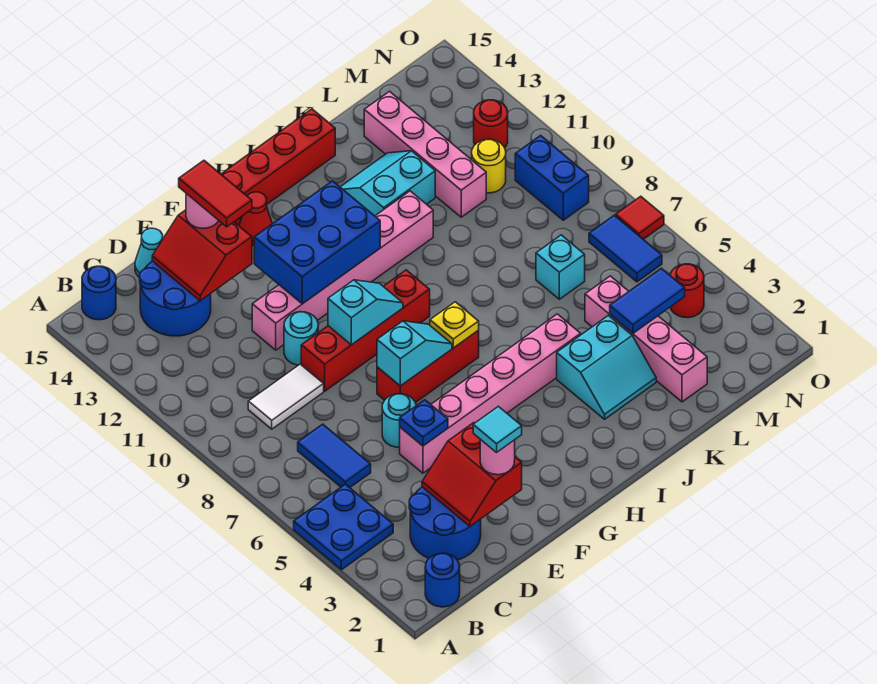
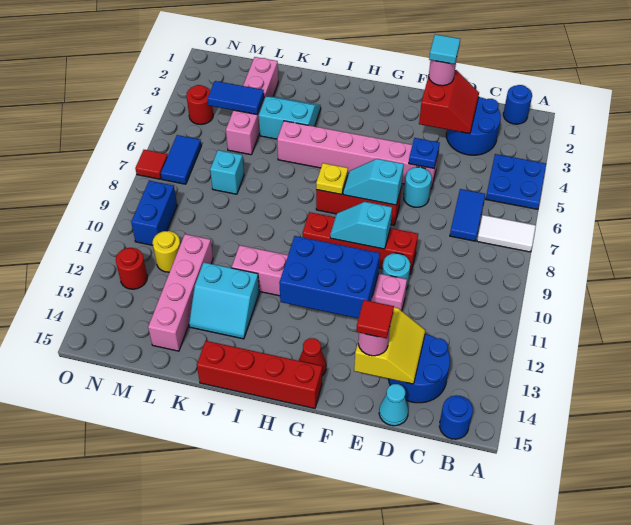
white 1x2 tile [248,364,324,429] -> white 1x2 tile moved to [477,215,536,252]
red 2x2 slope [152,210,252,301] -> yellow 2x2 slope [354,307,425,384]
red 1x2 tile [179,160,252,227] -> red 1x1 tile [356,300,394,338]

